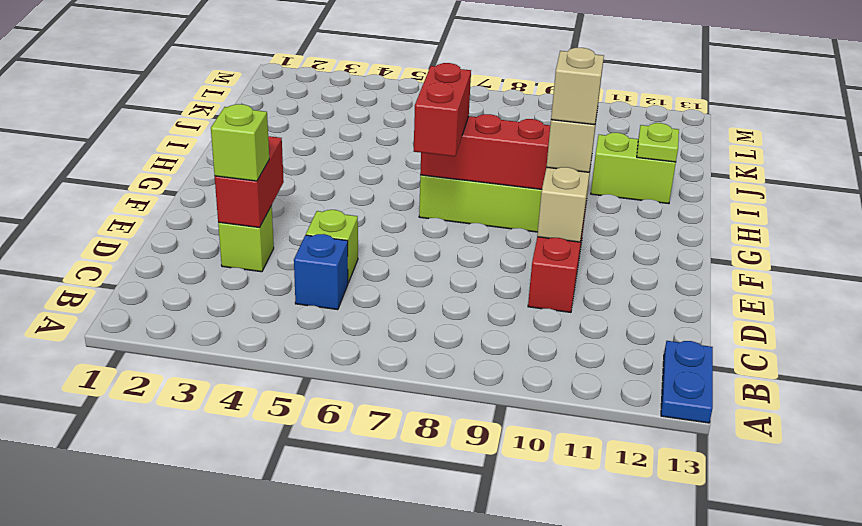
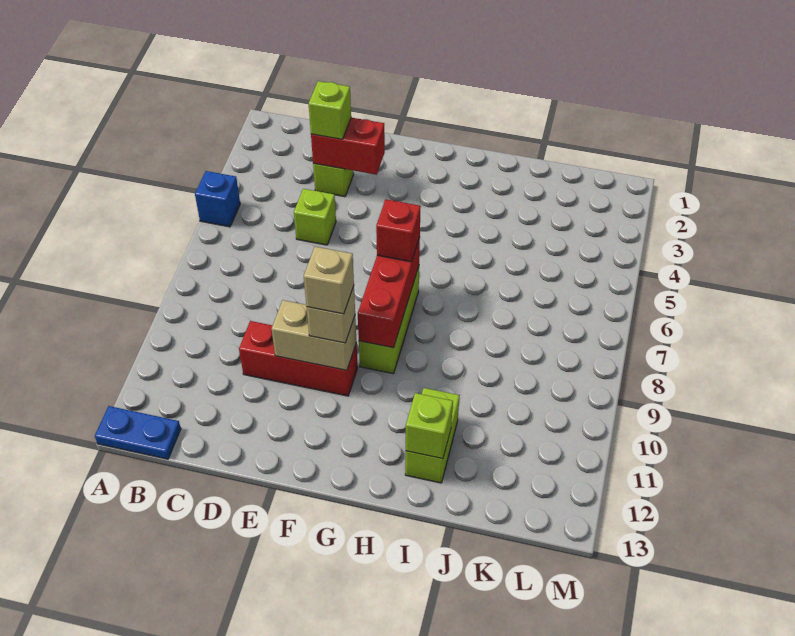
blue 1x1 brick [294,234,348,310] -> blue 1x1 brick moved to [195,171,240,227]
red 1x2 brick [414,63,471,157] -> red 1x1 brick [376,199,421,262]
lime 1x1 plate [637,123,679,162] -> lime 1x1 brick [406,393,453,459]

